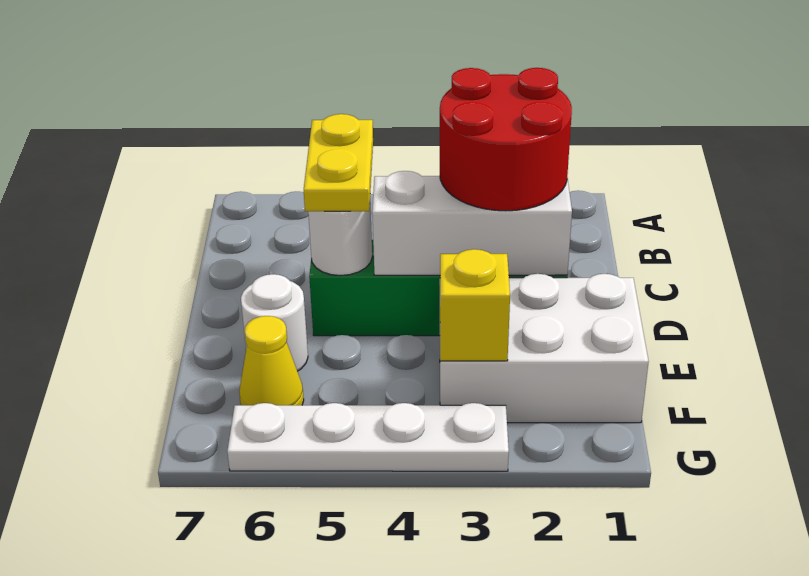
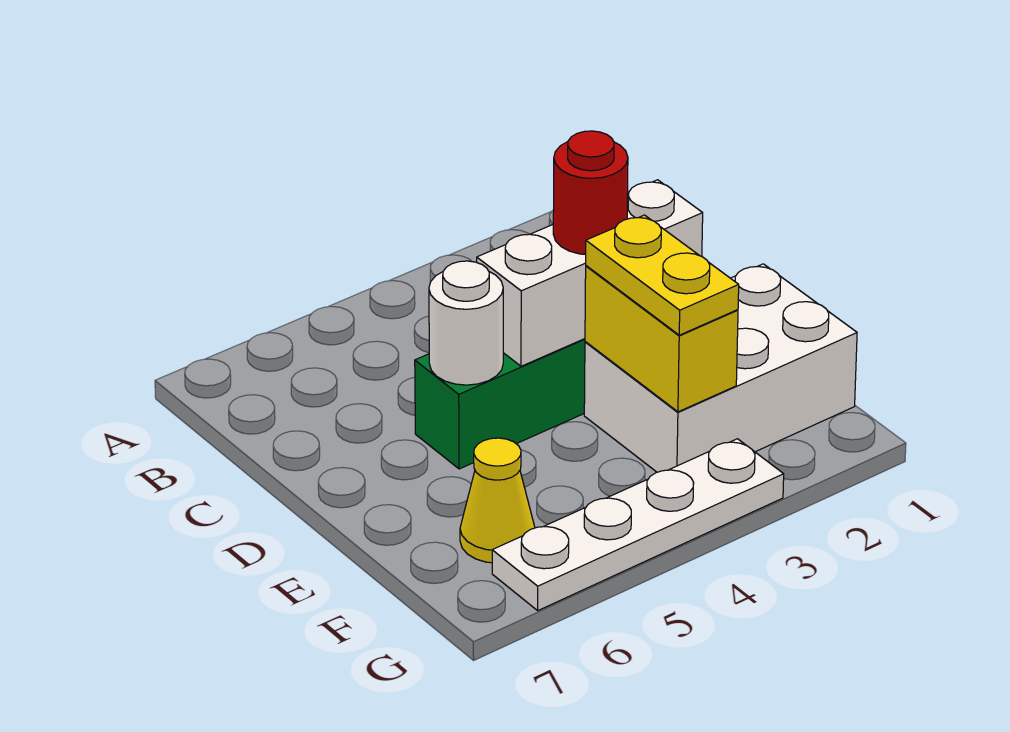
red 2x2 round brick [440,68,572,211] -> red 1x1 round brick [553,131,628,254]
yellow 1x2 plate [304,114,373,211] -> yellow 1x2 plate moved to [586,215,739,335]
white 1x1 round brick [241,274,308,371] -> none
yellow 1x1 brick [440,249,510,361] -> yellow 1x2 brick [585,266,738,412]

